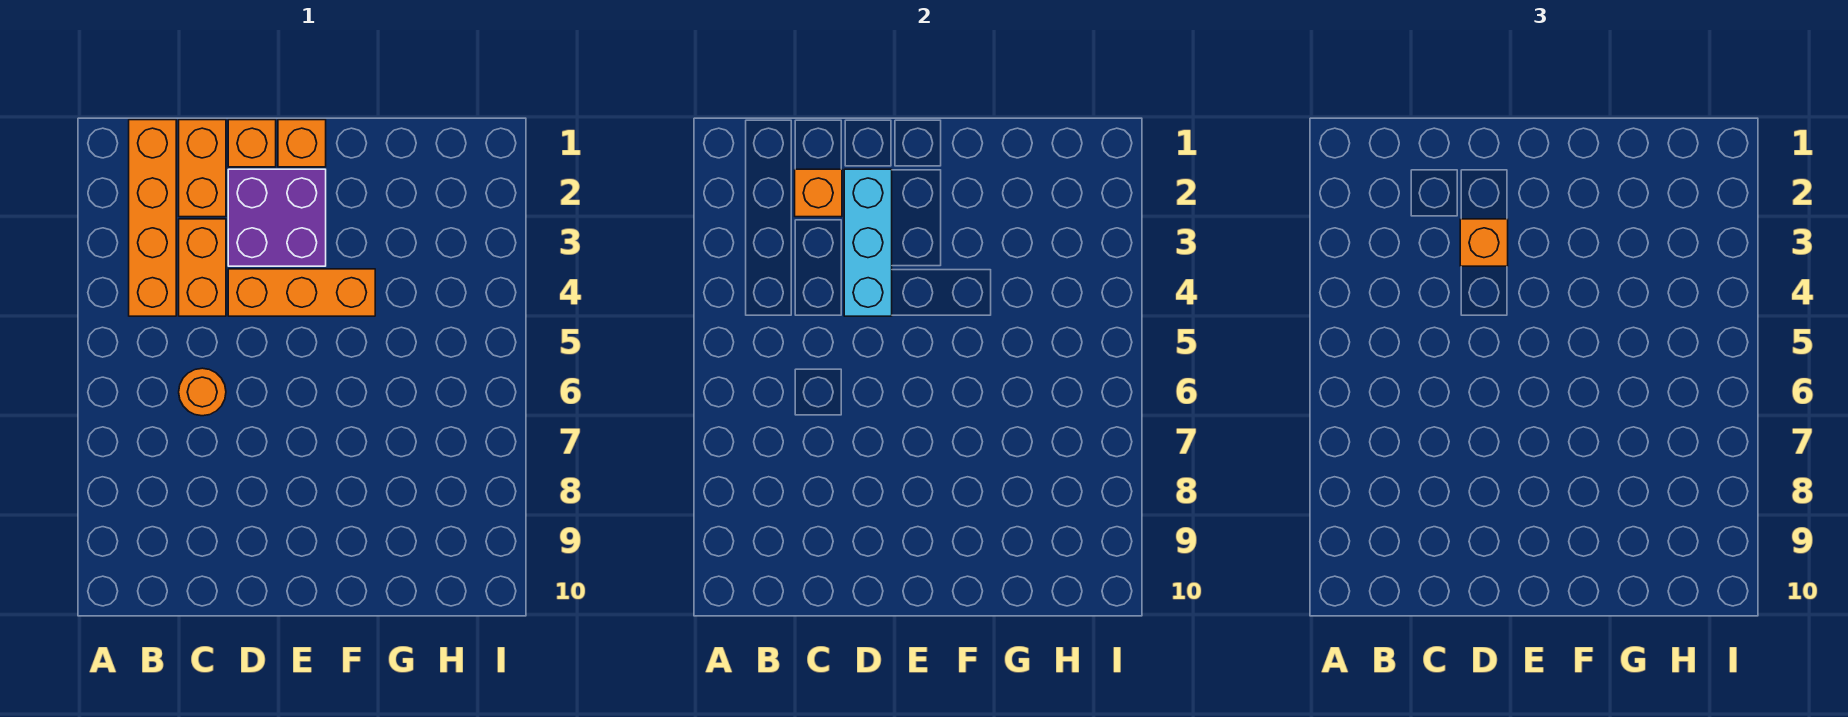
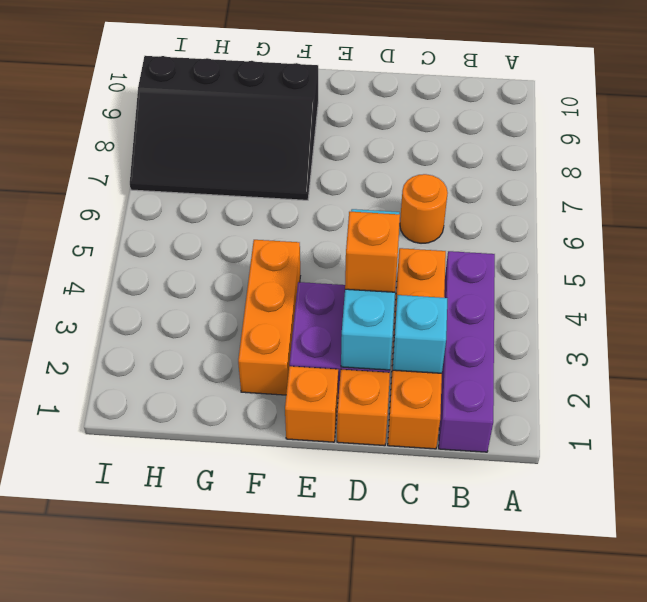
orange 1x4 brick [129,120,176,316] -> purple 1x4 brick [439,251,495,452]
orange 1x1 brick [795,169,842,217] -> cyan 1x1 brick [393,295,447,373]
orange 1x3 brick [228,269,375,316] -> orange 1x3 brick turned to [238,240,300,395]
none -> black 3x4 slope [130,56,318,200]

